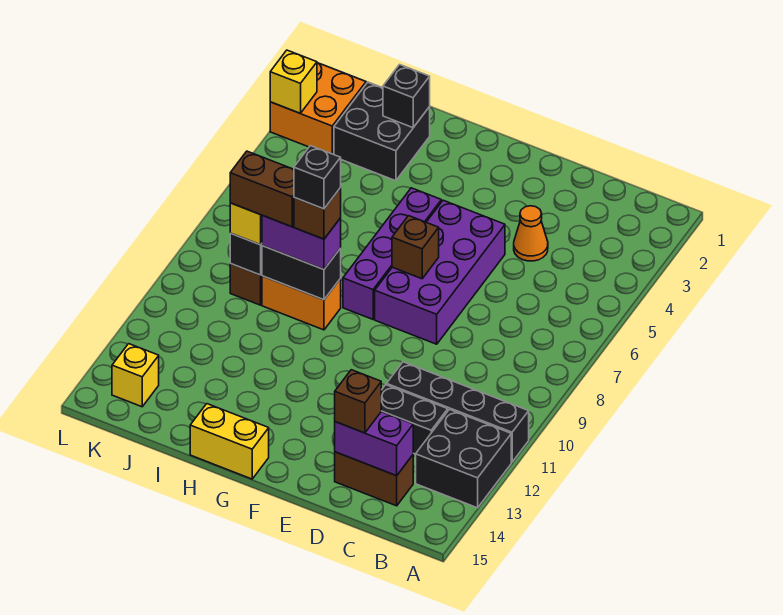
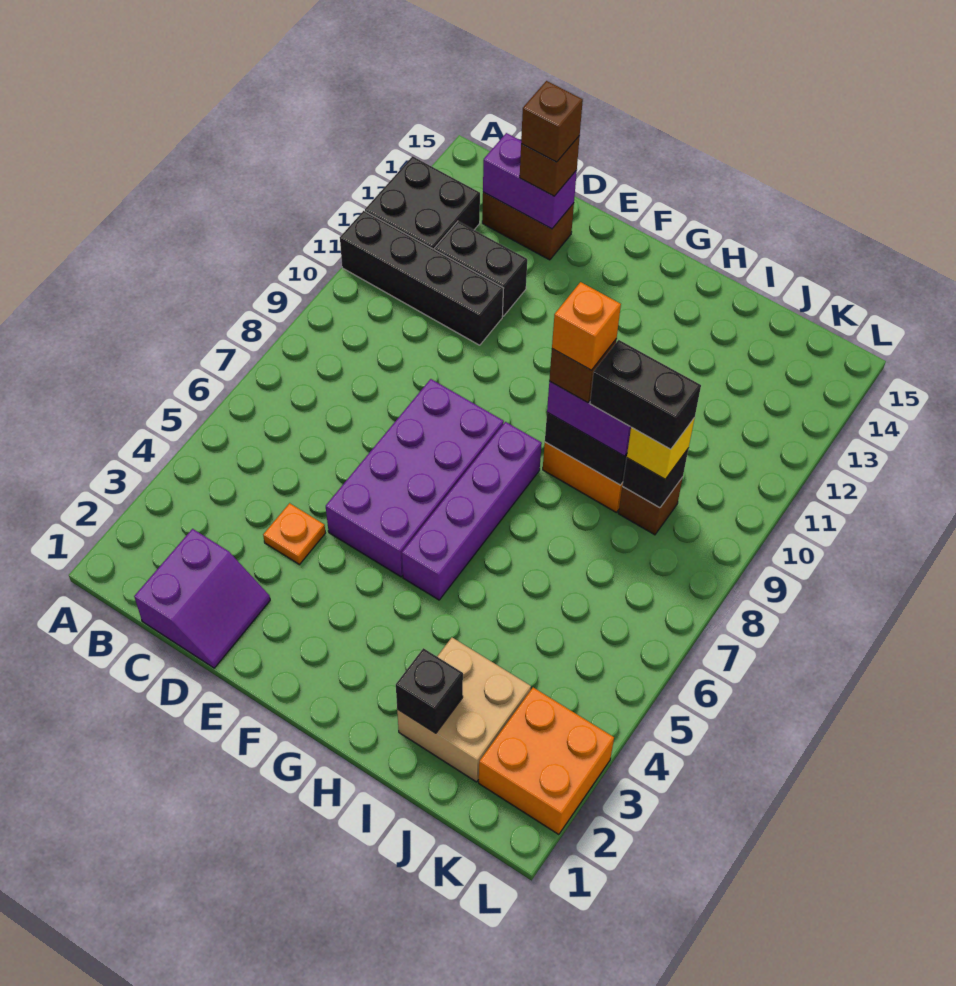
none -> purple 2x2 slope [134,529,270,668]
orange 1x1 cone [514,206,548,261] -> orange 1x1 plate [263,503,325,564]
brown 1x1 brick [392,216,439,279] -> brown 1x1 brick moved to [521,81,583,162]
yellow 1x2 brick [190,404,269,479] -> none
black 1x1 brick [294,146,341,209] -> orange 1x1 brick [552,282,621,370]
black 2x2 brick [334,82,430,181] -> tan 2x2 brick [397,637,531,782]
brown 1x2 brick [230,151,294,227] -> black 1x2 brick [590,340,701,449]
yellow 1x1 brick [112,344,159,407] -> none
yellow 1x1 brick [270,50,317,113] -> none

